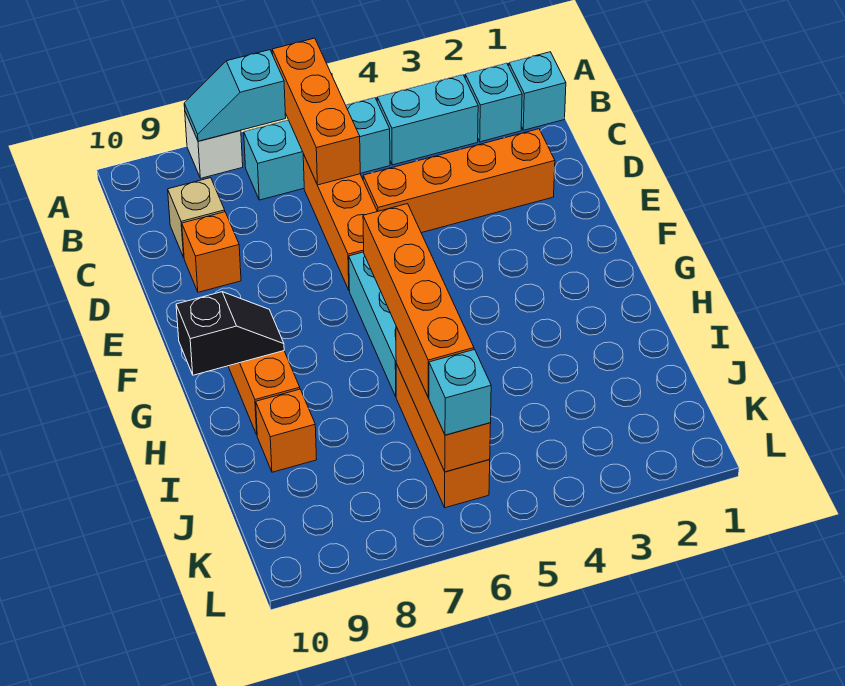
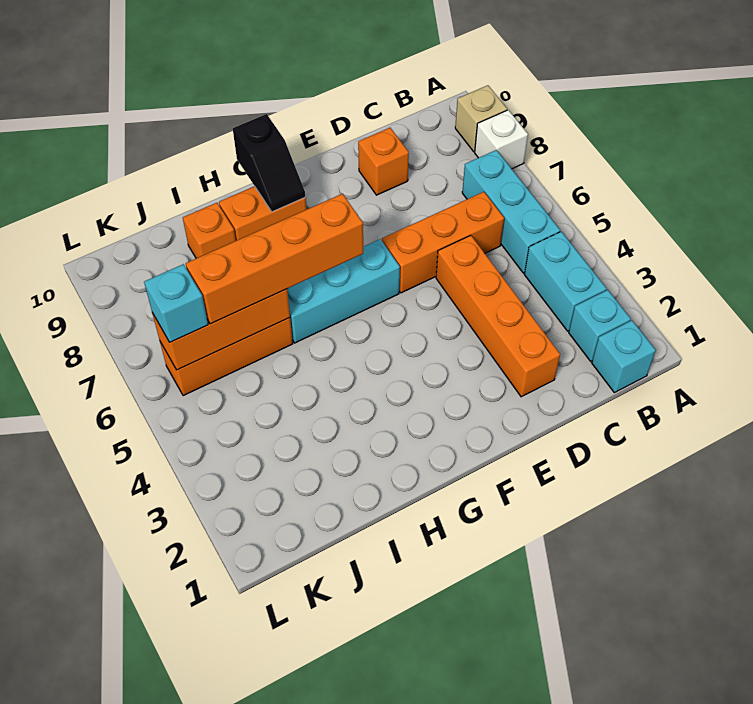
orange 1x3 brick [272,38,360,185] -> none
cyan 1x2 slope [184,50,286,141] -> none
tan 1x1 brick [168,178,225,257] -> tan 1x1 brick moved to [455,85,507,152]

